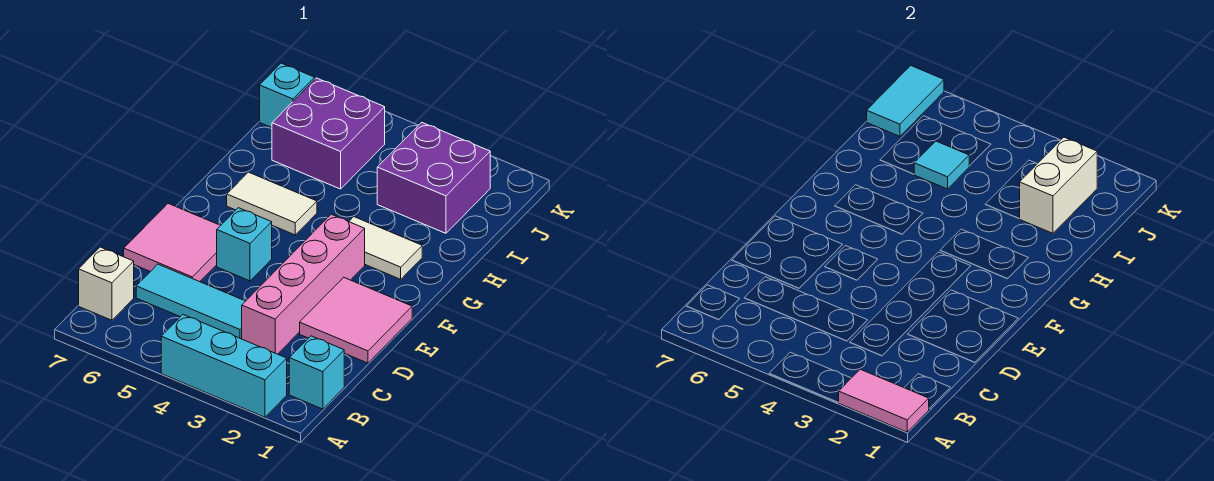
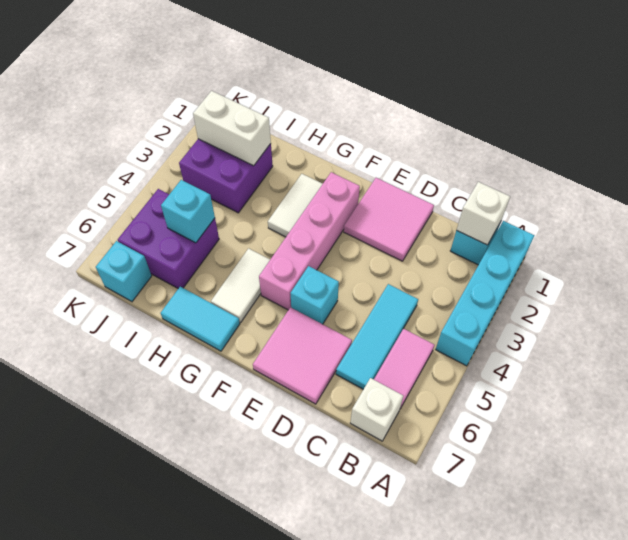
pink 1x2 tile [838,369,929,432] -> pink 1x2 tile moved to [374,329,434,409]
cyan 1x3 brick [161,315,287,417] -> cyan 1x4 brick [436,221,534,366]
none -> white 1x1 brick [457,182,510,245]
pink 1x4 brick [242,214,365,354] -> pink 1x4 brick turned to [259,172,360,310]
cyan 1x1 tile [914,141,969,189] -> cyan 1x1 brick [161,180,215,243]
cyan 1x2 tile [867,66,944,136] -> cyan 1x2 tile moved to [161,287,240,351]

